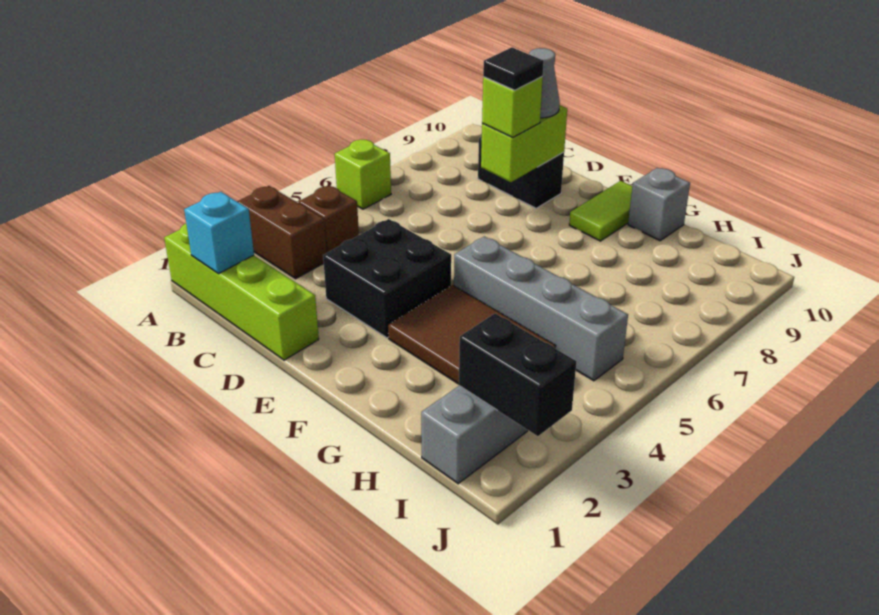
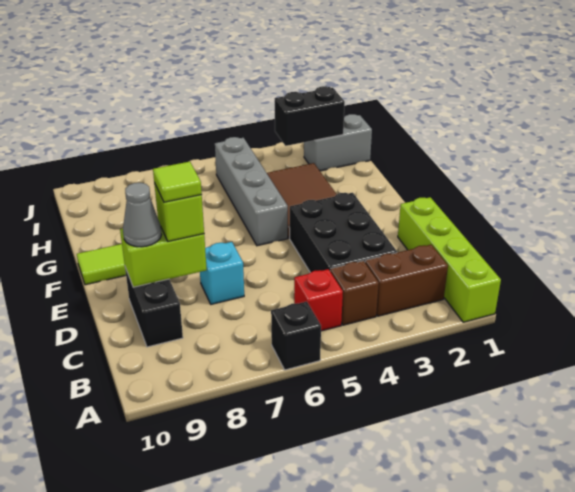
brown 1x2 brick [237,186,327,279] -> brown 1x2 brick turned to [365,245,448,316]
lime 1x1 brick [335,140,391,209] -> black 1x1 brick [271,302,321,370]
cyan 1x1 brick [184,192,254,274] -> cyan 1x1 brick moved to [200,242,244,304]
none -> red 1x1 brick [294,269,343,331]
black 2x2 brick [323,219,451,338] -> black 2x3 brick [290,193,397,273]
black 1x1 tile [483,47,544,90] -> lime 1x1 tile [153,162,202,202]
grey 1x1 brick [628,168,690,241] -> none
black 1x2 brick [459,314,576,436] -> black 1x2 brick turned to [275,86,345,146]

